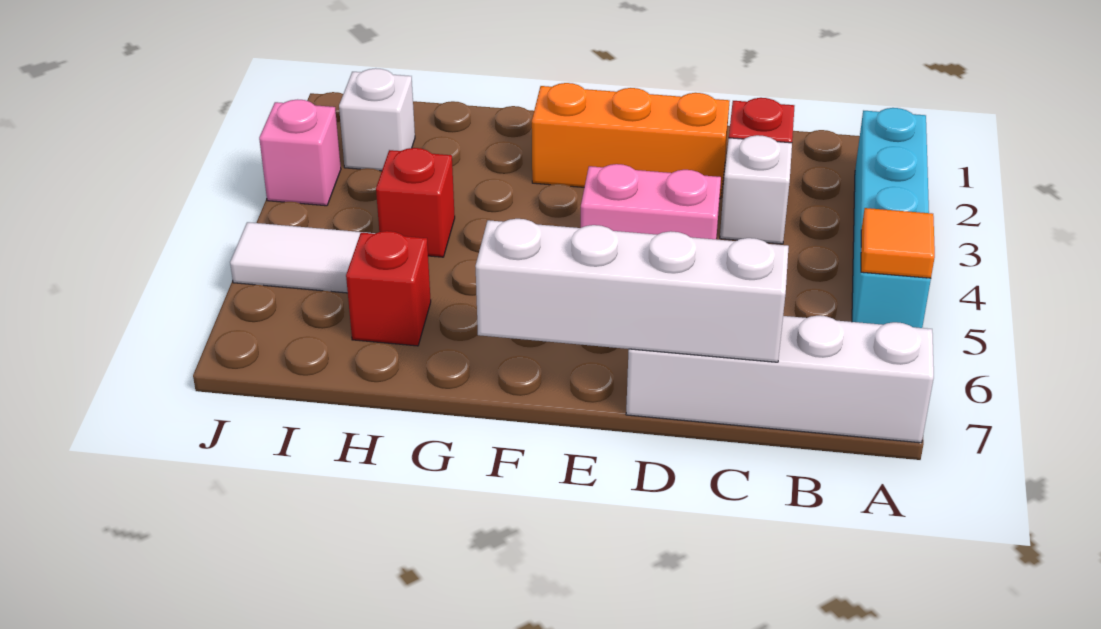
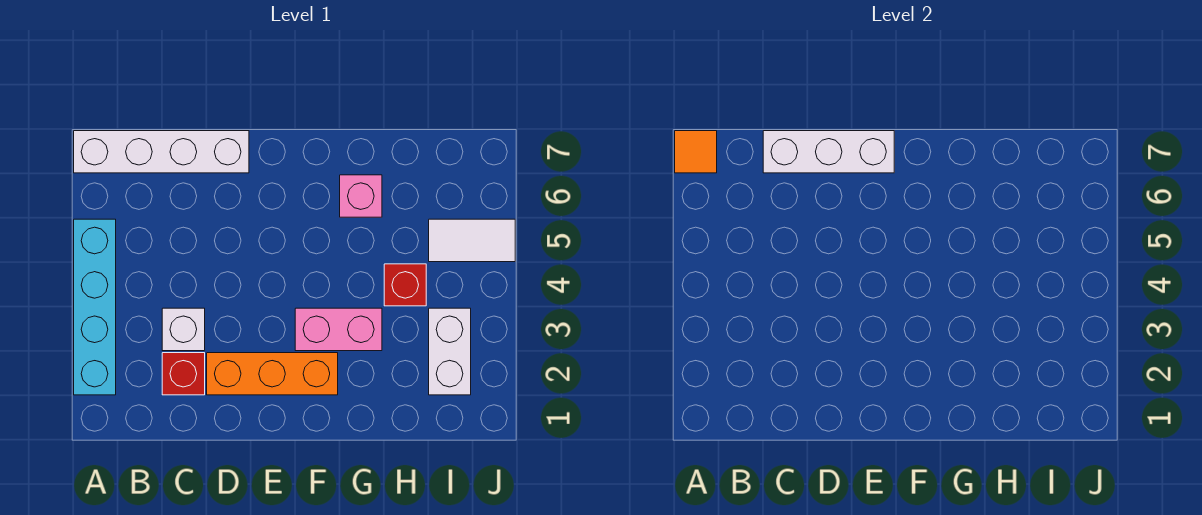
orange 1x1 tile [861,208,935,278] -> orange 1x1 tile moved to [675,131,717,173]
white 1x4 brick [475,219,789,362] -> white 1x3 brick [763,131,894,173]
pink 1x2 brick [581,164,721,239] -> pink 1x2 brick moved to [295,308,382,351]
red 1x1 brick [346,231,431,346] -> none
white 1x1 brick [339,68,415,171] -> white 1x2 brick [429,308,471,395]
pink 1x1 brick [259,99,341,206] -> pink 1x1 brick moved to [340,175,382,217]

